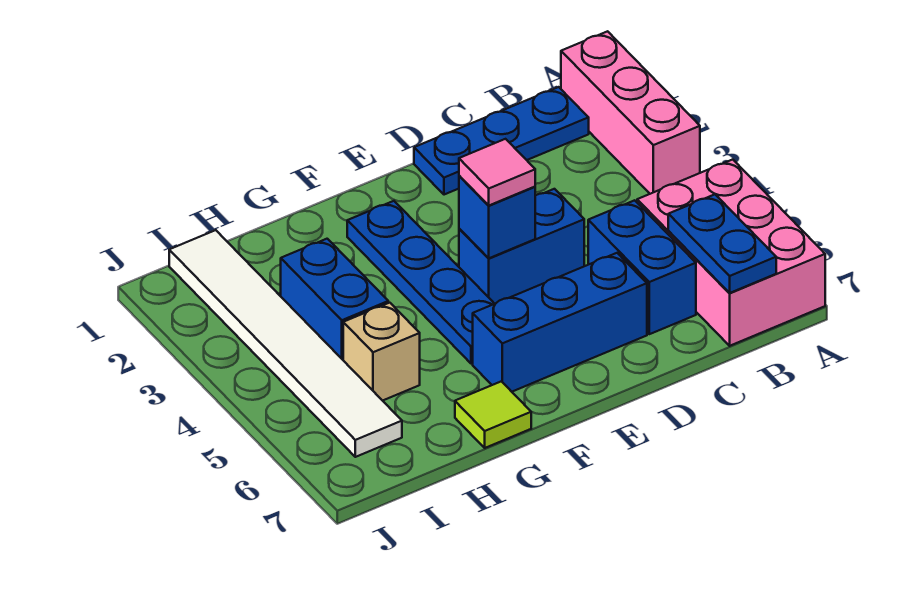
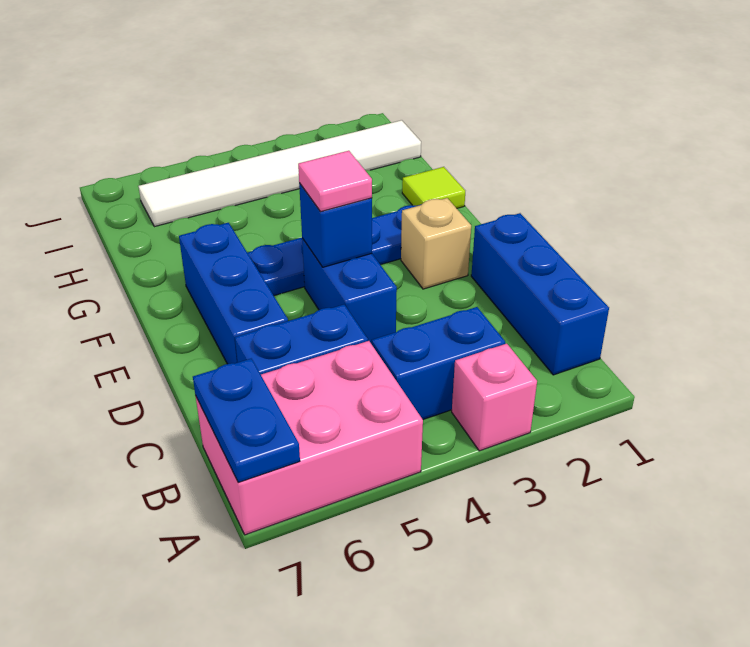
pink 1x3 brick [561,31,700,194] -> pink 1x1 brick [452,344,537,451]
blue 1x3 plate [414,87,589,195] -> blue 1x3 brick [471,213,609,375]
blue 1x2 plate [668,194,776,293] -> blue 1x2 plate turned to [193,359,300,482]
lime 1x1 tile [455,381,531,448] -> lime 1x1 tile moved to [402,167,465,208]
blue 1x2 brick [281,239,388,360] -> blue 1x2 brick moved to [372,307,505,420]
tan 1x1 brick [343,303,420,401] -> tan 1x1 brick moved to [401,198,471,289]

